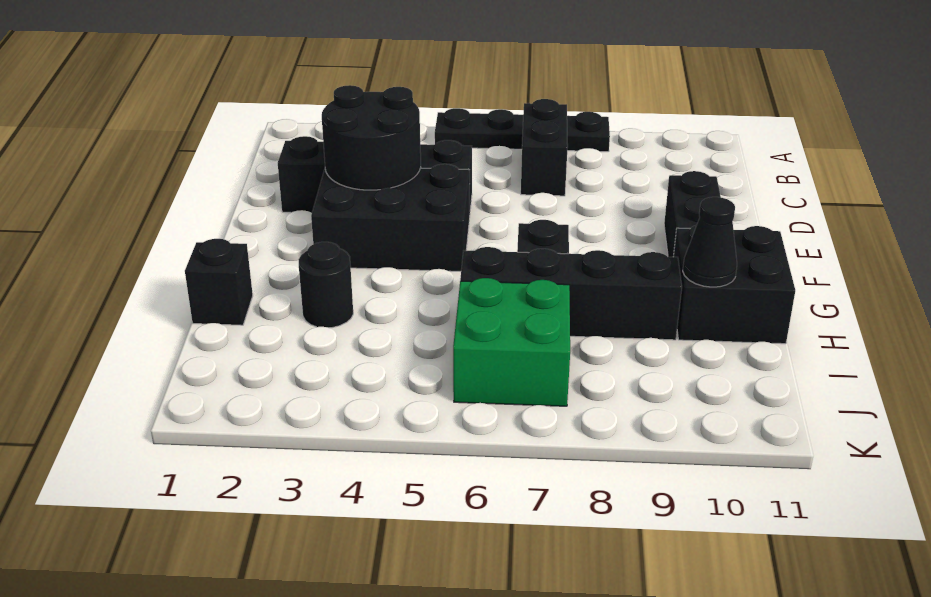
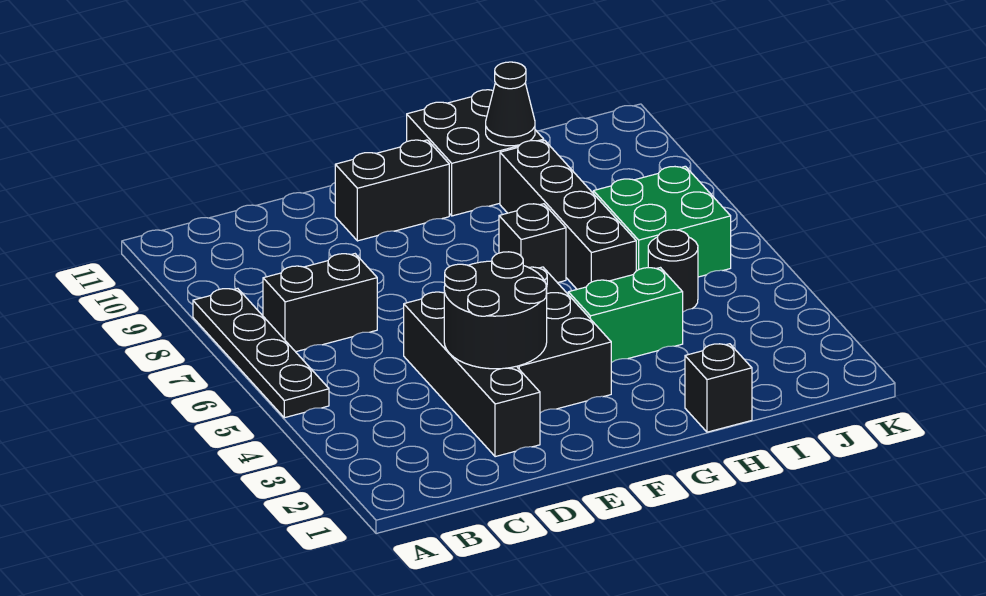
none -> green 1x2 brick [568,268,683,363]
black 1x1 round brick [299,242,353,328] -> black 1x1 round brick moved to [648,230,698,312]

